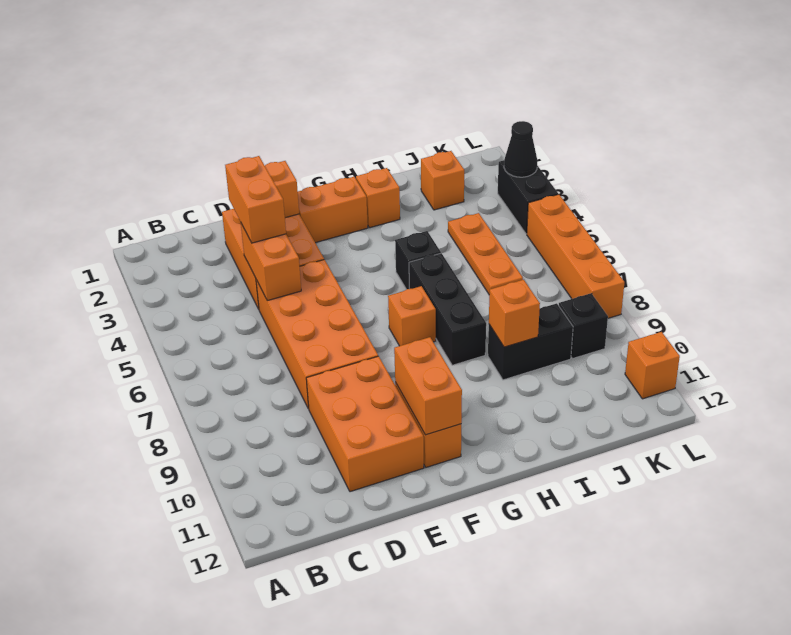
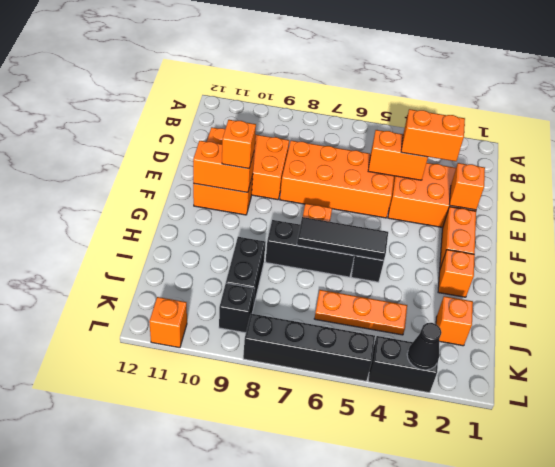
none -> black 1x3 tile [297,217,388,260]
orange 1x1 brick [489,280,540,347] -> orange 1x1 brick moved to [222,120,256,168]
orange 1x4 brick [527,194,624,318] -> black 1x4 brick [243,314,375,381]

